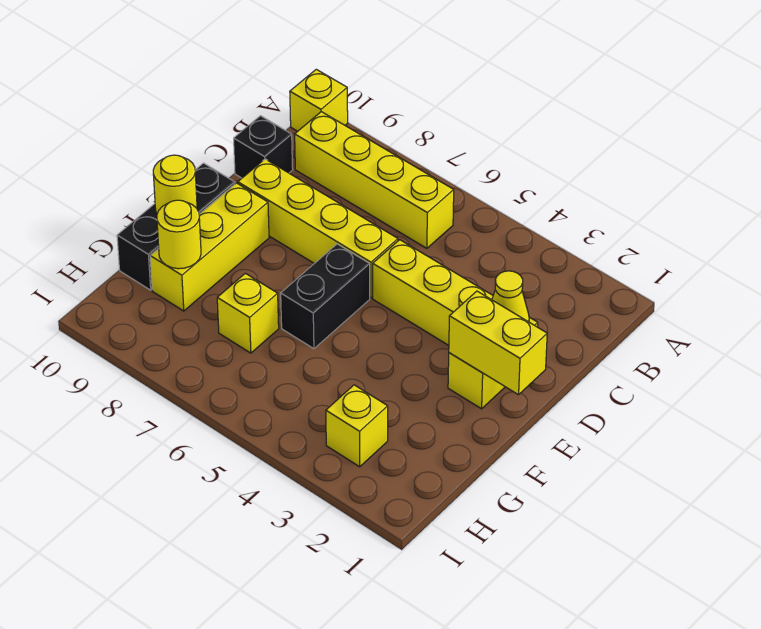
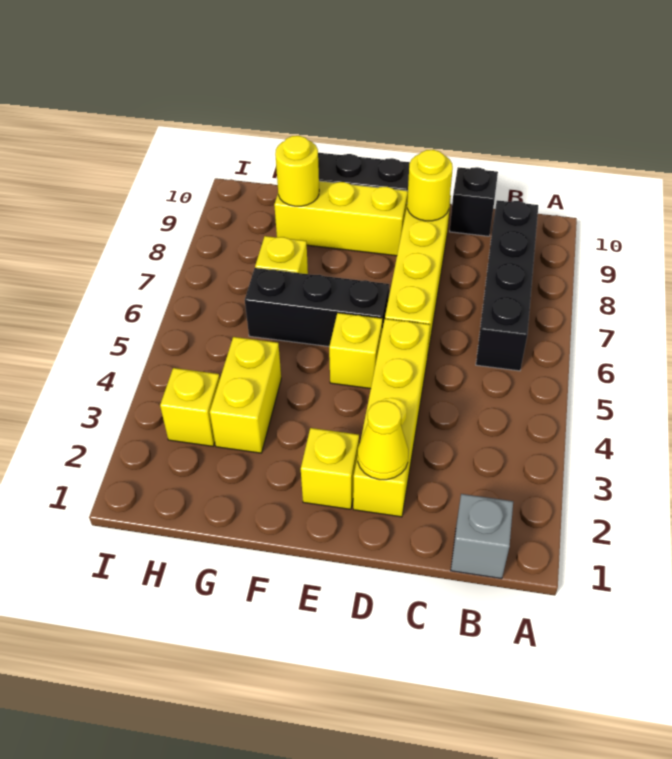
yellow 1x1 brick [290,69,348,131] -> yellow 1x1 brick moved to [329,313,382,389]
none -> grey 1x1 brick [451,494,513,579]
yellow 1x4 brick [295,112,454,248] -> black 1x4 brick [476,200,538,371]
yellow 1x2 brick [449,291,547,395] -> yellow 1x2 brick moved to [210,337,281,453]
black 1x2 brick [281,244,370,349] -> black 1x3 brick [245,268,389,346]
yellow 1x1 round brick [153,155,197,213] -> yellow 1x1 round brick moved to [407,150,453,221]

